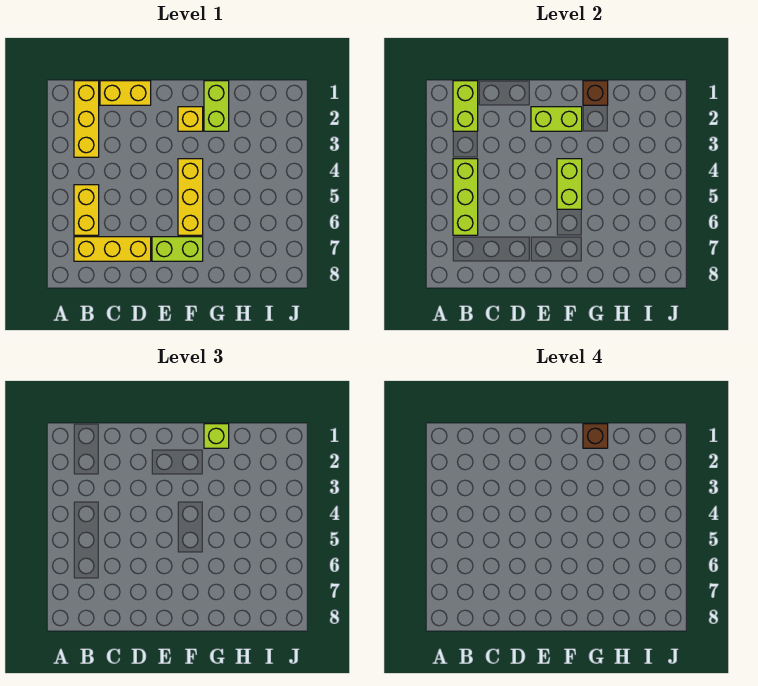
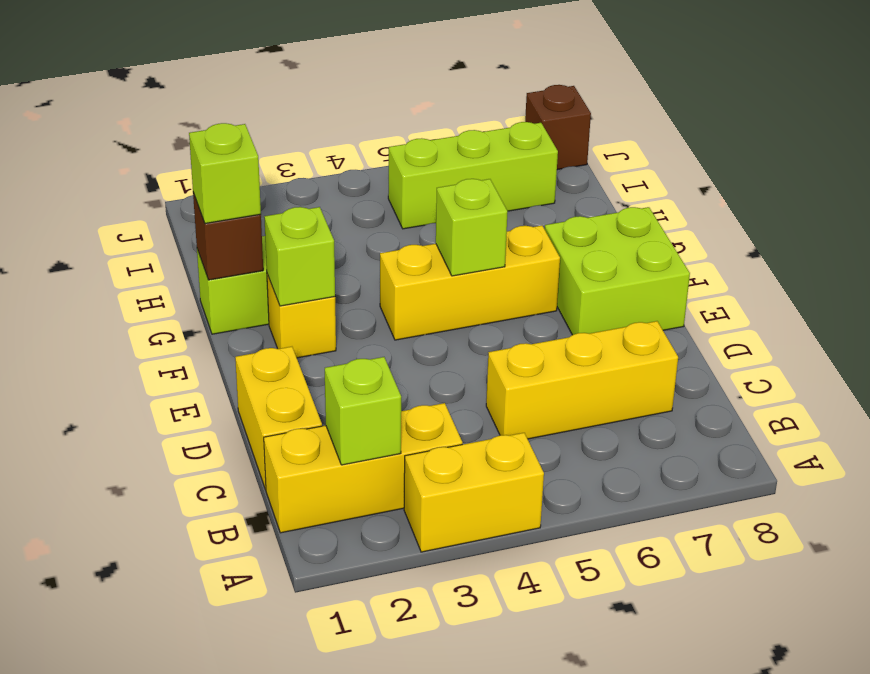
lime 1x2 brick [453,81,478,131] -> lime 1x1 brick [325,357,401,465]
lime 1x3 brick [453,159,478,235] -> lime 1x3 brick moved to [388,122,558,229]
yellow 1x2 brick [74,185,99,235] -> yellow 1x2 brick moved to [404,433,544,552]
yellow 1x3 brick [74,237,151,261] -> yellow 1x3 brick turned to [486,321,678,439]
lime 1x2 brick [531,107,582,131] -> lime 1x1 brick [264,207,335,306]
lime 1x2 brick [152,237,203,261] -> lime 2x2 brick [545,207,690,335]
lime 1x2 brick [557,159,582,209] -> lime 1x1 brick [436,179,508,276]
brown 1x1 brick [583,424,608,448] -> brown 1x1 brick moved to [525,85,591,170]

